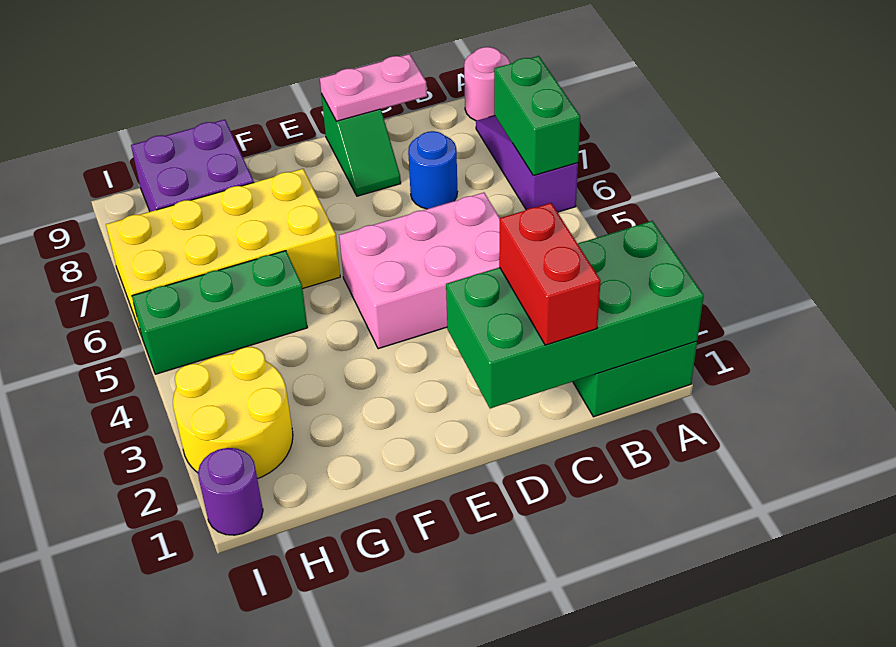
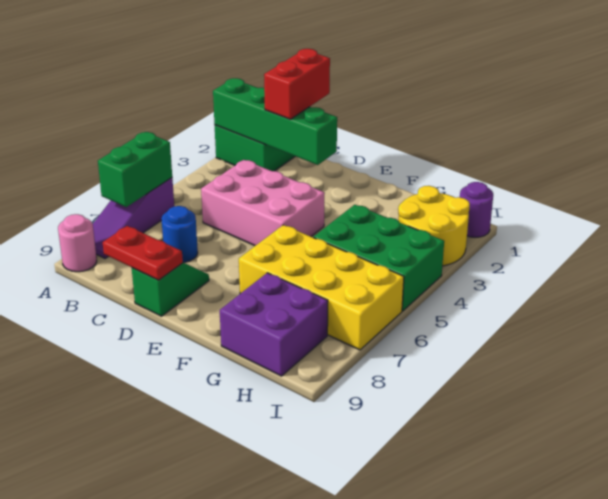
green 2x4 brick [446,221,704,408] -> green 1x4 brick [213,78,337,165]
pink 1x2 plate [320,54,427,121] -> red 1x2 plate [103,226,183,280]
green 1x3 brick [132,251,308,374] -> green 2x3 brick [314,205,444,311]

